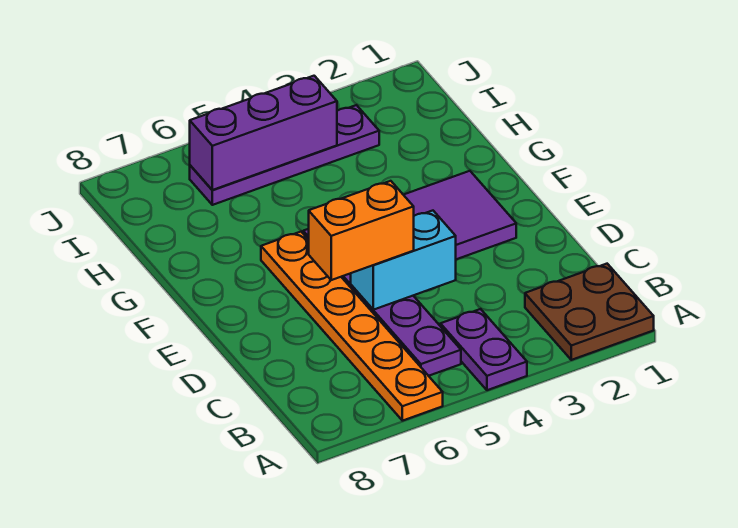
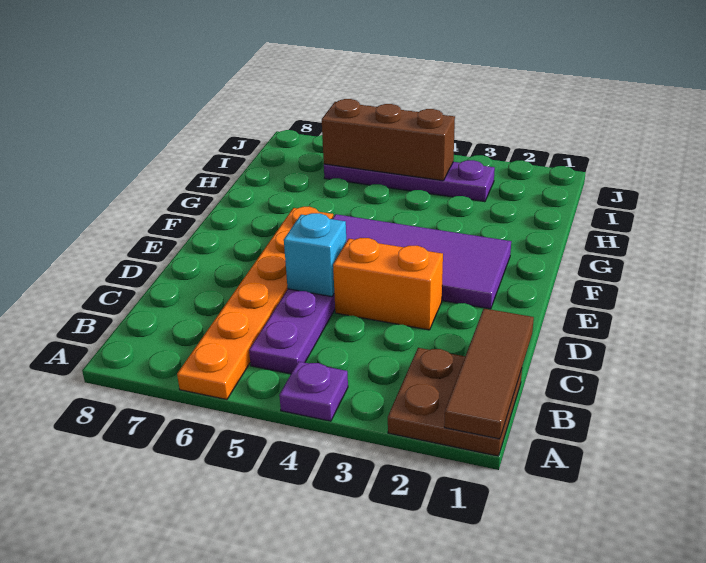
none -> brown 1x3 tile [444,309,534,439]
purple 1x2 plate [440,309,527,390] -> purple 1x1 plate [279,361,348,421]
cyan 1x2 brick [351,211,456,310] -> cyan 1x1 brick [284,213,346,297]
orange 1x2 brick [309,181,414,280] -> orange 1x2 brick moved to [333,238,443,330]
purple 1x3 brick [190,76,337,190] -> brown 1x3 brick [322,99,455,181]

